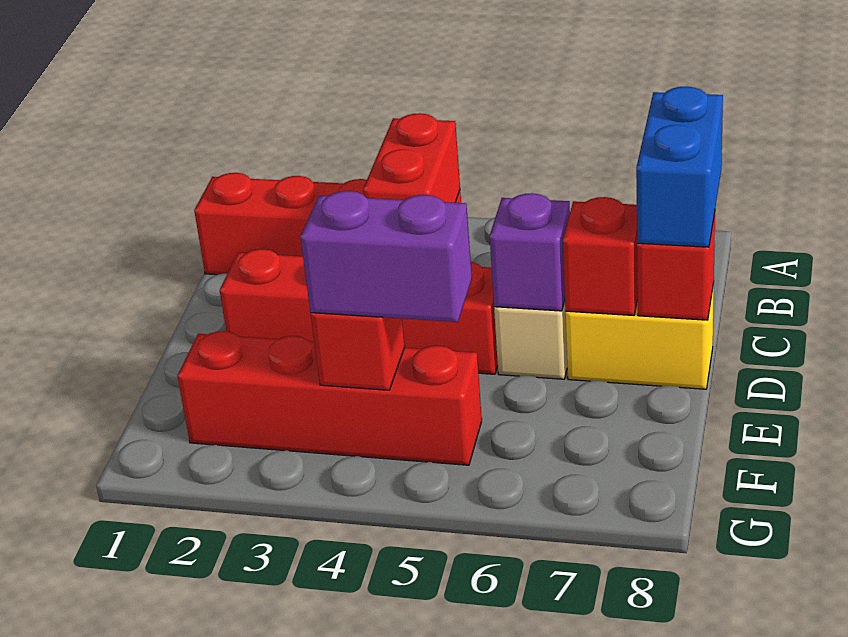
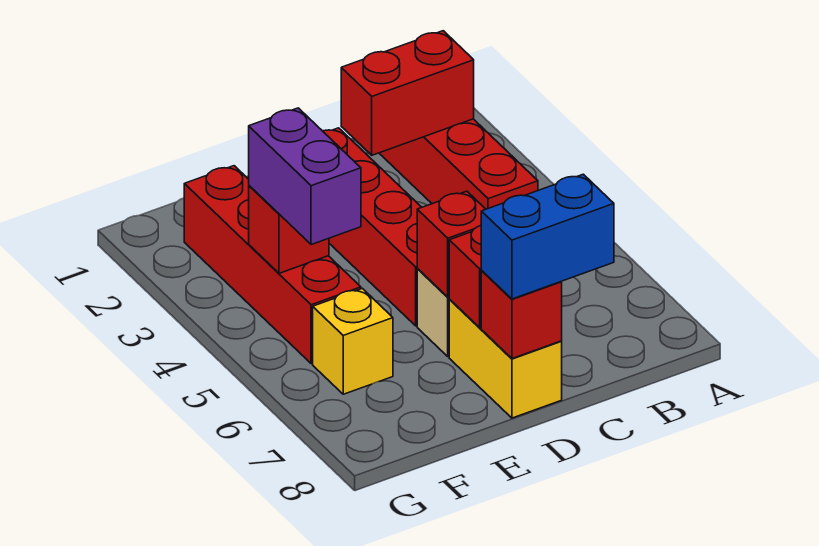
red 1x2 brick [363,113,460,203] -> red 1x2 brick moved to [341,31,474,155]
purple 1x1 brick [490,193,570,311] -> red 1x1 brick [417,191,486,297]
none -> yellow 1x1 brick [313,288,393,394]

